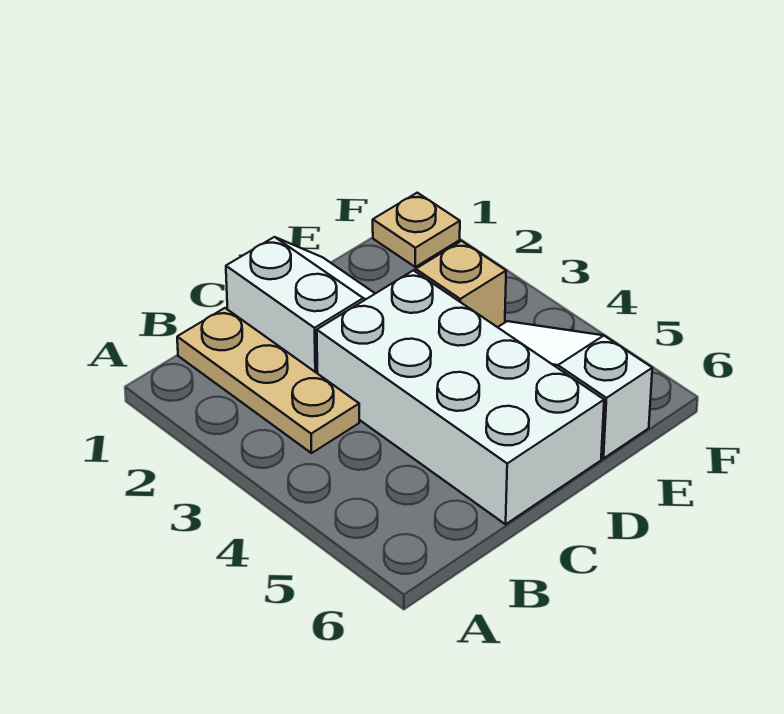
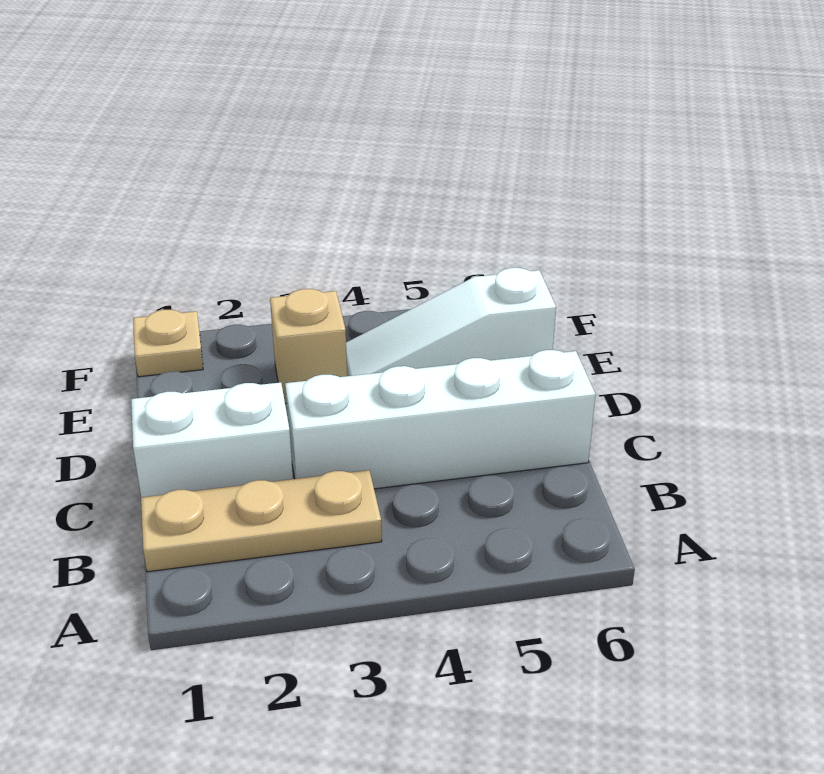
white 2x4 brick [317,270,604,524] -> white 1x4 brick [285,350,595,489]

